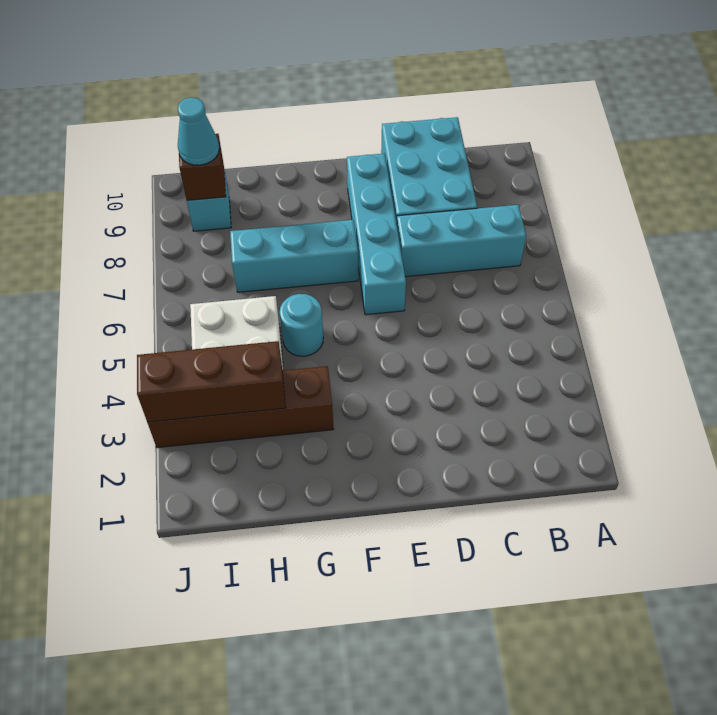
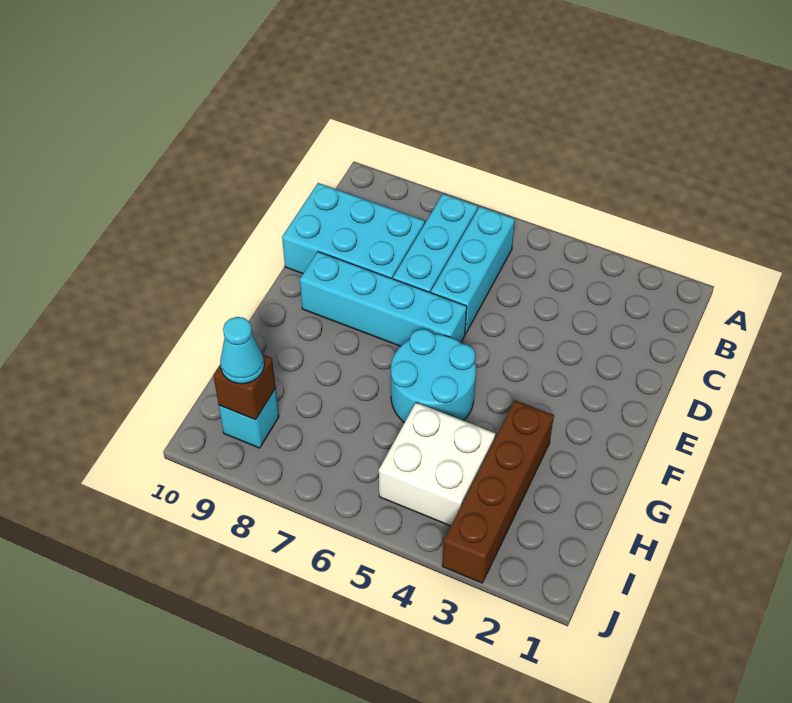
cyan 1x3 brick [230,220,358,292] -> cyan 1x3 brick moved to [431,207,515,334]
cyan 1x1 round brick [280,294,323,356] -> cyan 2x2 round brick [391,329,476,423]
brown 1x3 brick [137,341,286,422] -> none

